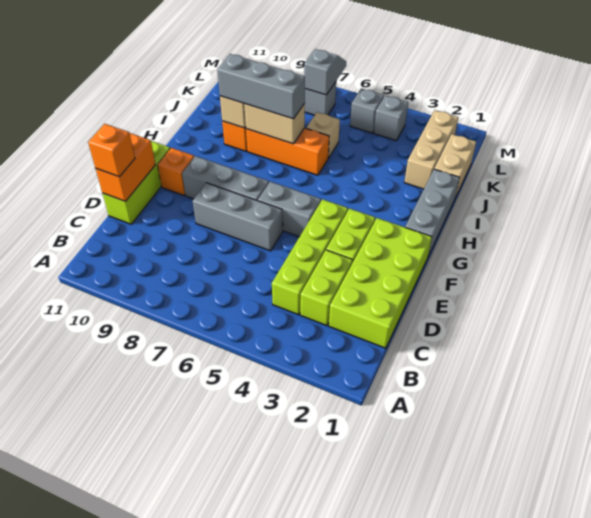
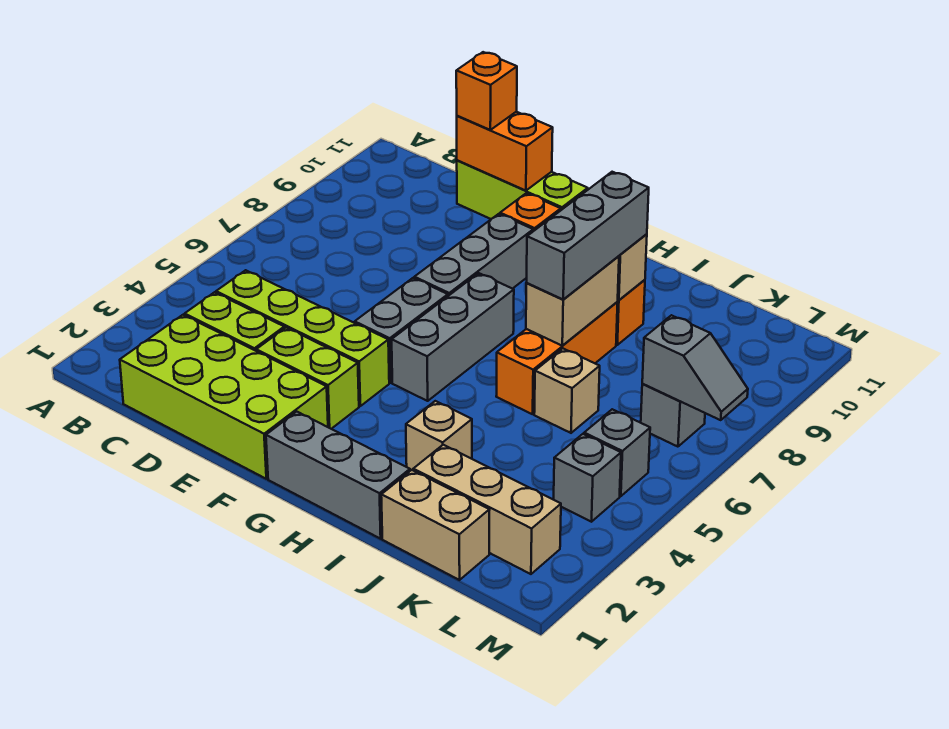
grey 1x3 brick [193,183,283,251] -> grey 1x3 brick moved to [392,273,514,401]
none -> tan 1x1 brick [406,401,472,471]

